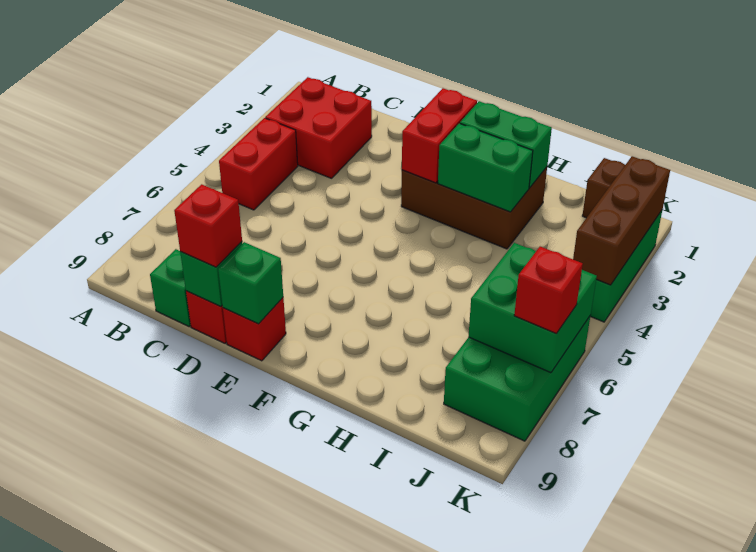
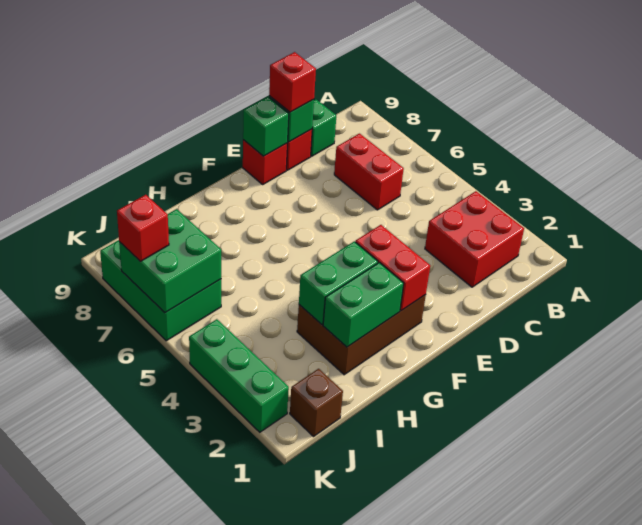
red 1x2 brick [219,118,298,210] -> red 1x2 brick moved to [334,134,404,210]
brown 1x3 brick [573,156,670,285] -> none

